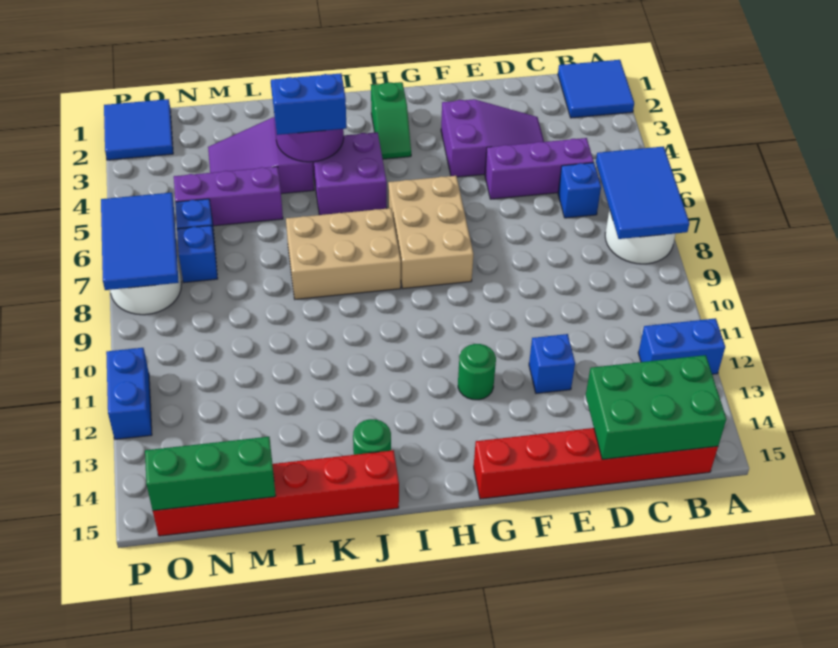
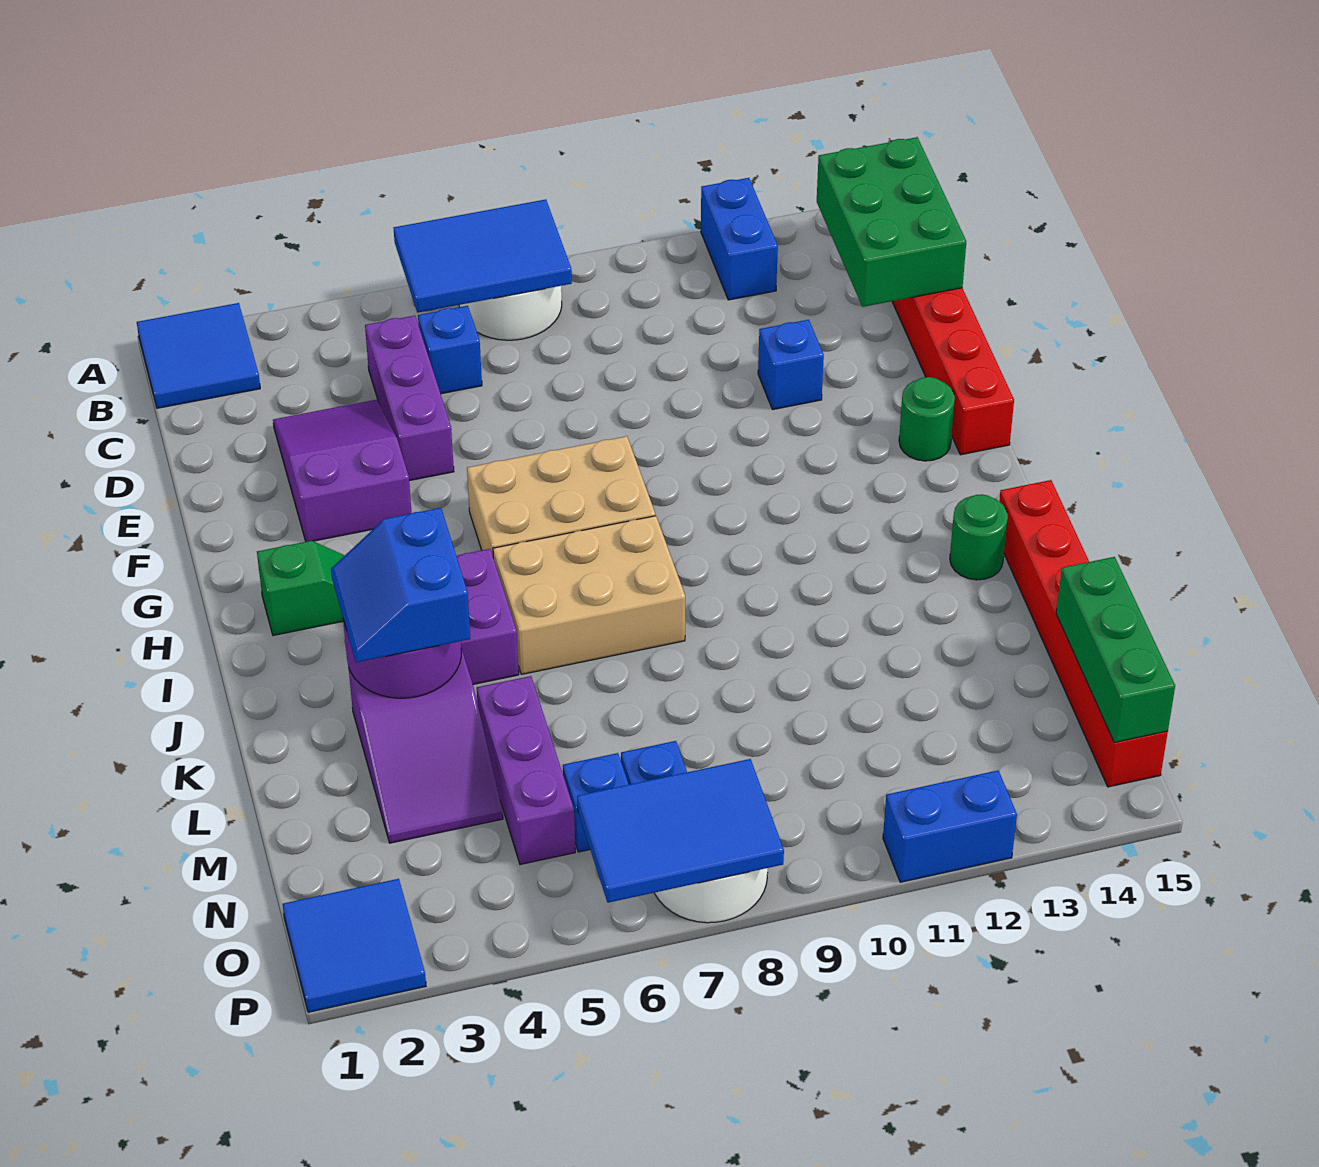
green 1x1 round brick [458,344,496,400] -> green 1x1 round brick moved to [899,377,955,461]
tan 2x3 brick [286,208,401,299] -> tan 2x3 brick turned to [493,516,685,674]

